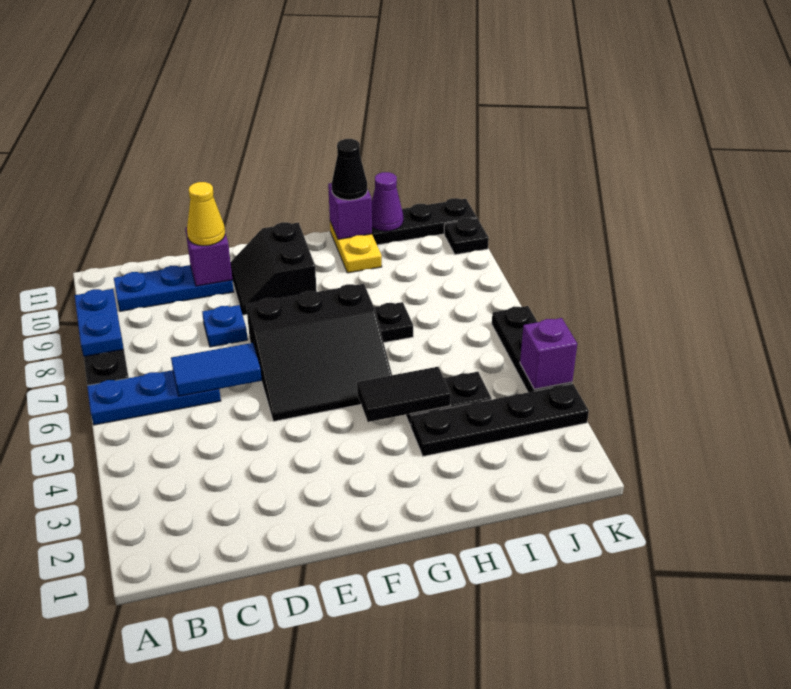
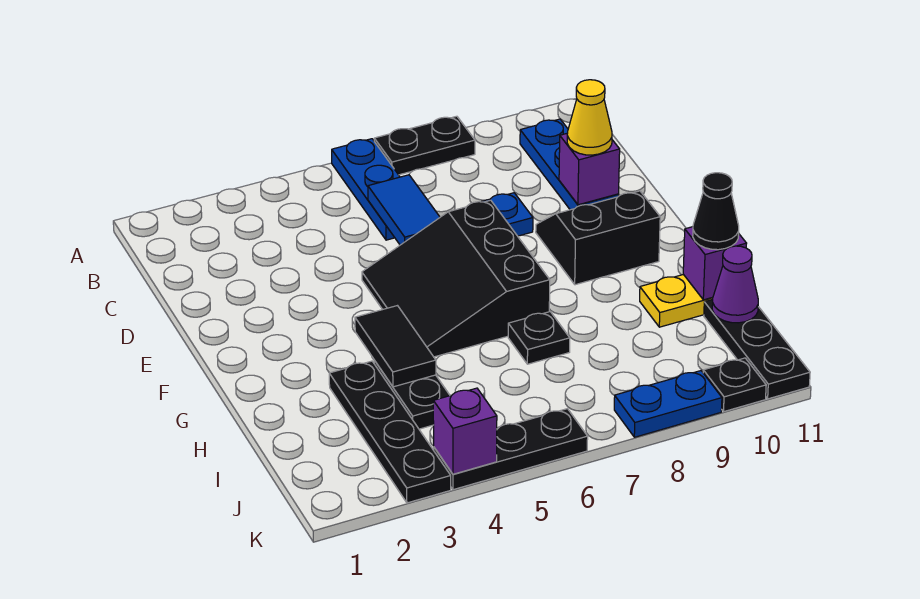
blue 1x2 plate [75,289,124,357] -> blue 1x2 plate moved to [614,371,722,437]

